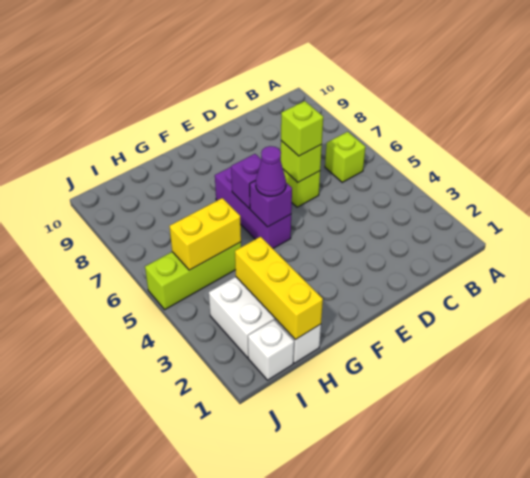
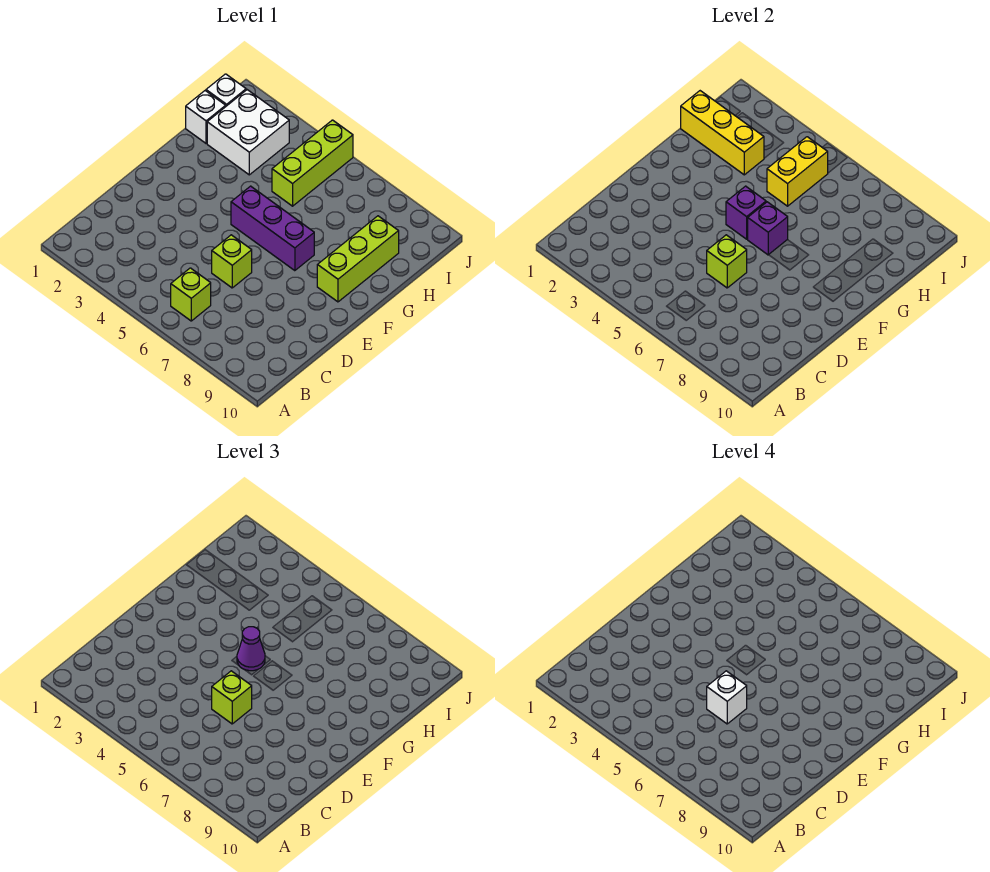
none -> white 1x1 brick [707,671,747,724]
none -> lime 1x3 brick [317,216,399,302]

